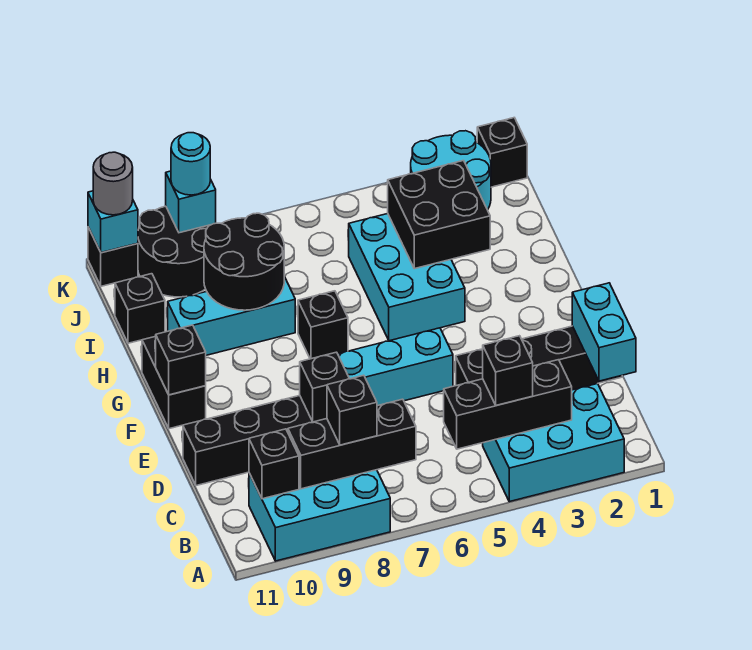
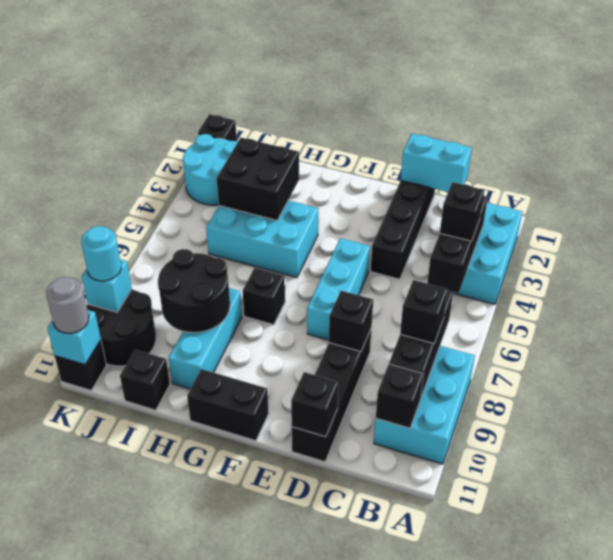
black 1x1 brick [156,325,206,395] -> black 1x1 brick moved to [291,372,338,437]

